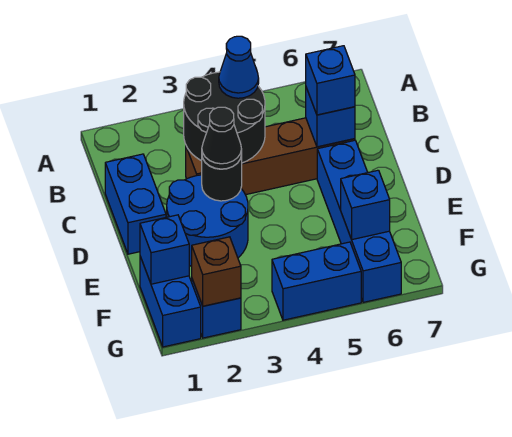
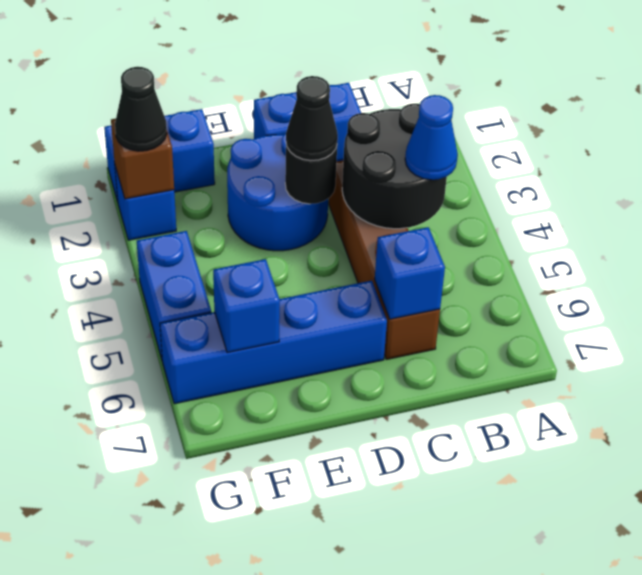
blue 1x1 brick [306,46,355,115] -> none
blue 1x1 brick [140,215,189,284] -> none
none -> black 1x1 cone [115,67,167,151]

